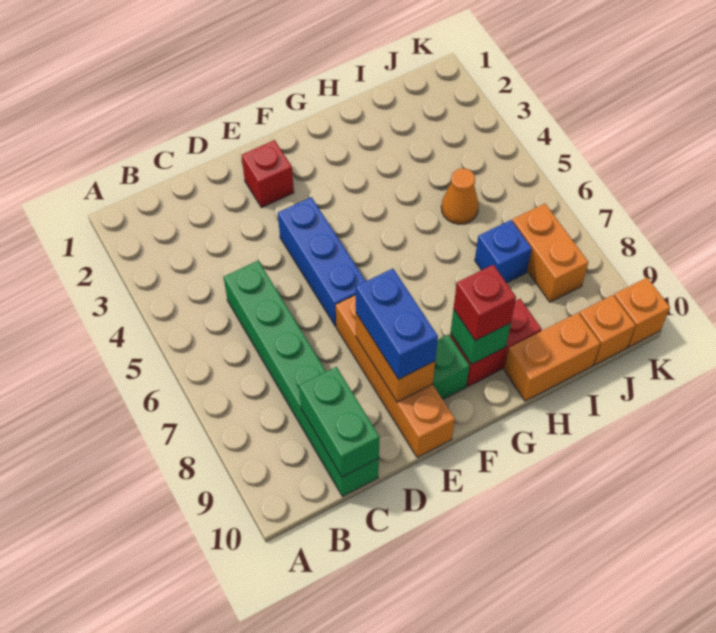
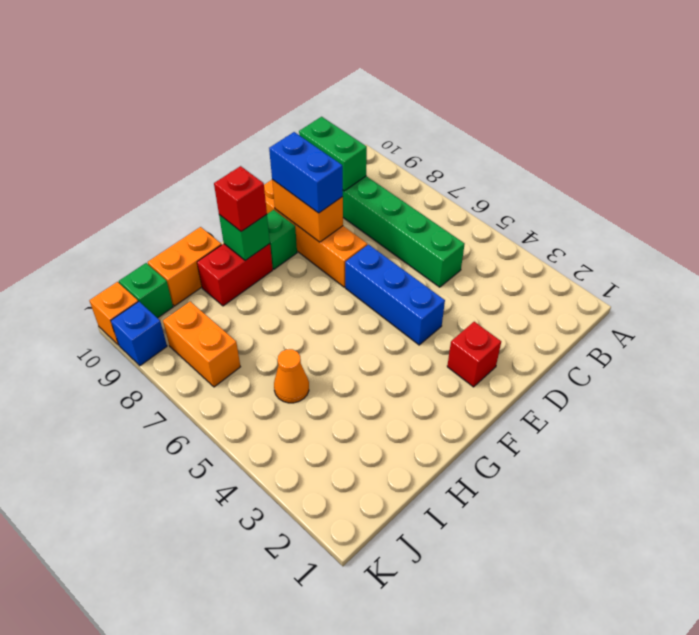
blue 1x1 brick [475,220,532,283] -> blue 1x1 brick moved to [111,301,167,366]
orange 1x1 brick [579,295,635,365] -> green 1x1 brick [119,263,173,318]

